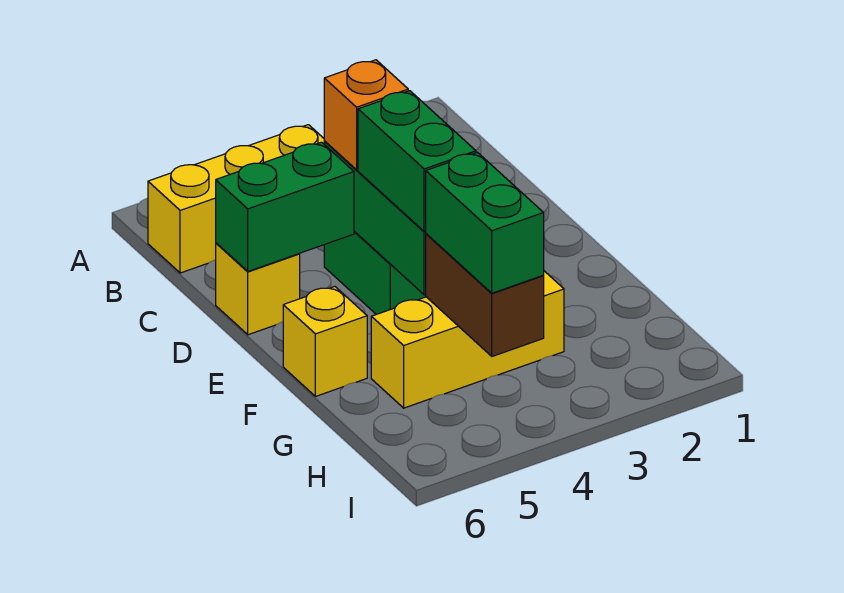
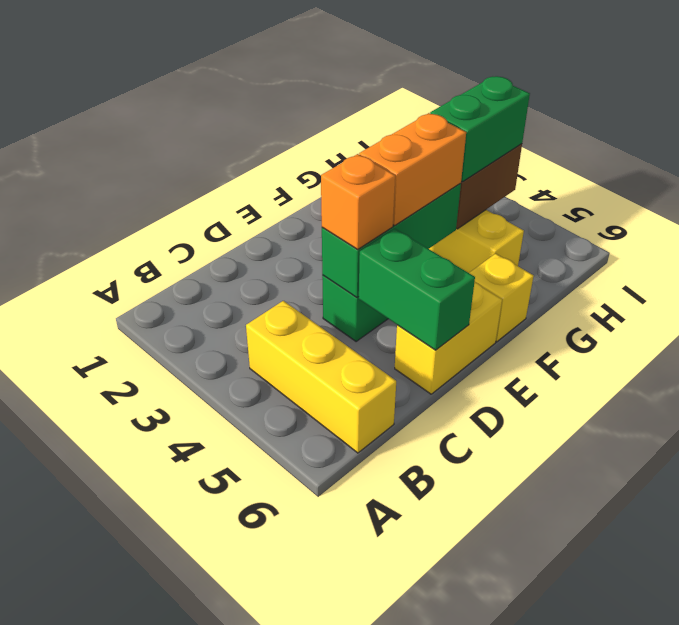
yellow 1x1 brick [216,243,300,335] -> yellow 1x2 brick [395,282,502,394]
green 1x2 brick [358,91,476,232] -> orange 1x2 brick [359,113,466,226]

